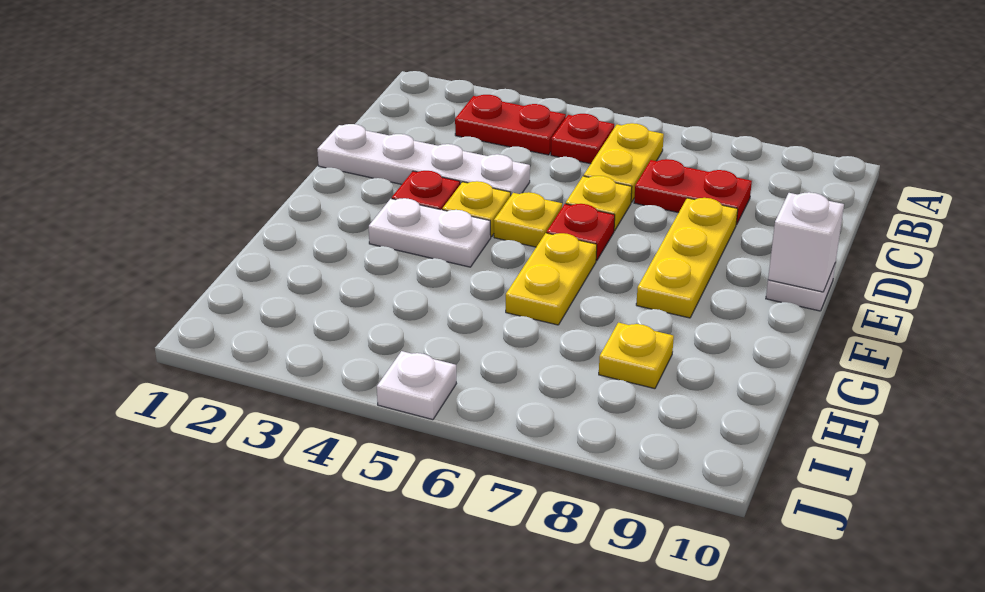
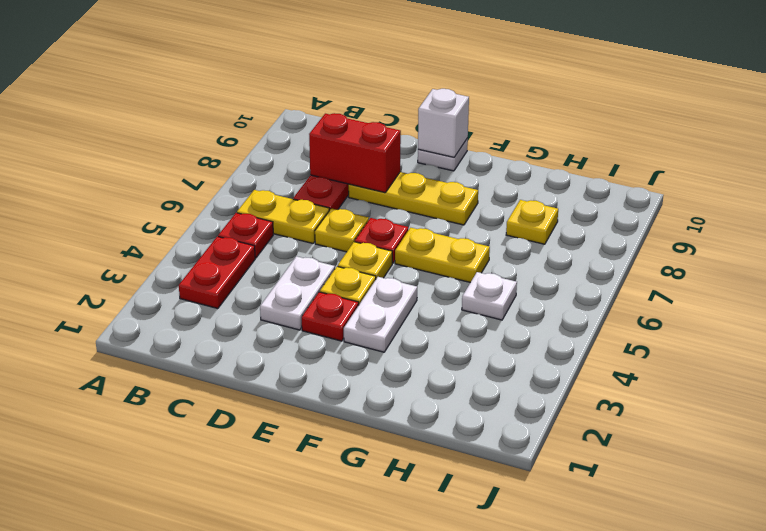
none -> red 1x2 brick [309,113,401,193]
white 1x4 plate [317,124,530,195] -> white 1x2 plate [260,256,335,330]
white 1x1 plate [377,351,456,420] -> white 1x1 plate moved to [462,272,517,320]

